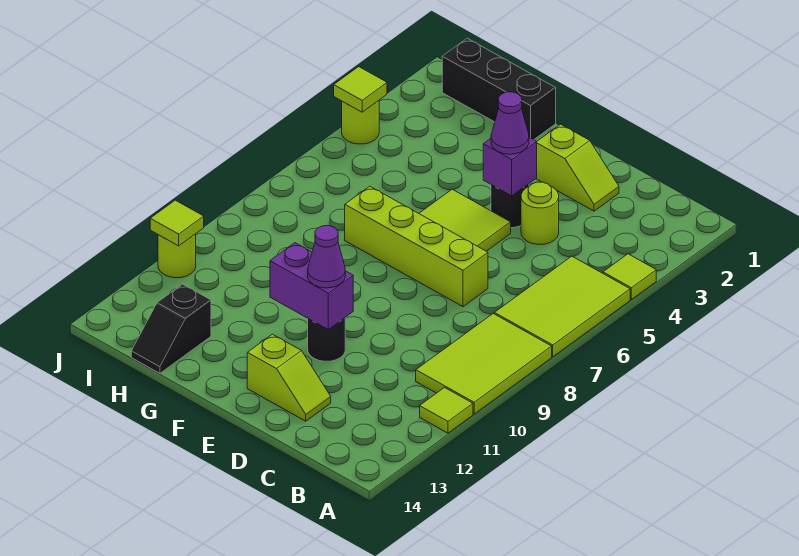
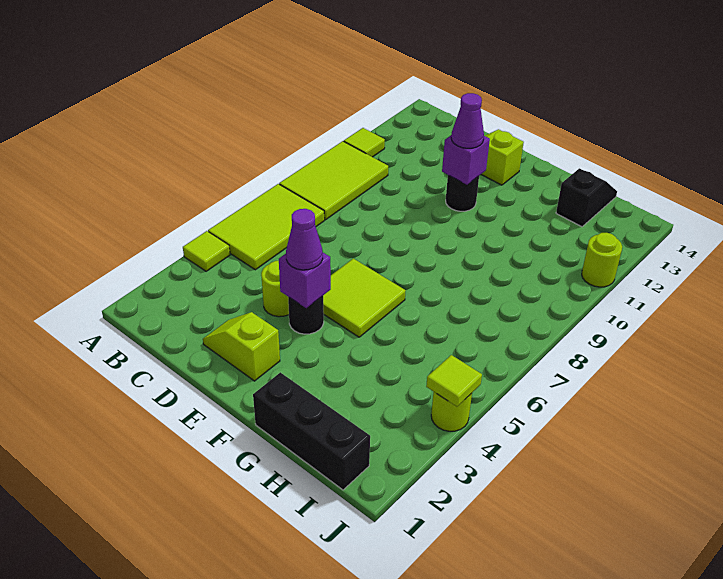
lime 1x4 brick [345,186,488,307] -> none
purple 1x2 brick [270,243,353,329] -> purple 1x1 brick [442,136,490,185]
lime 1x1 tile [150,200,204,246] -> none

